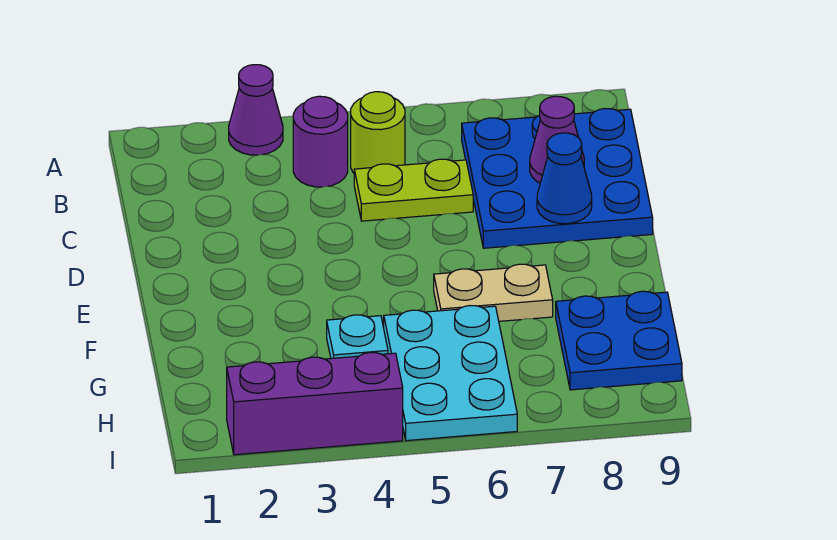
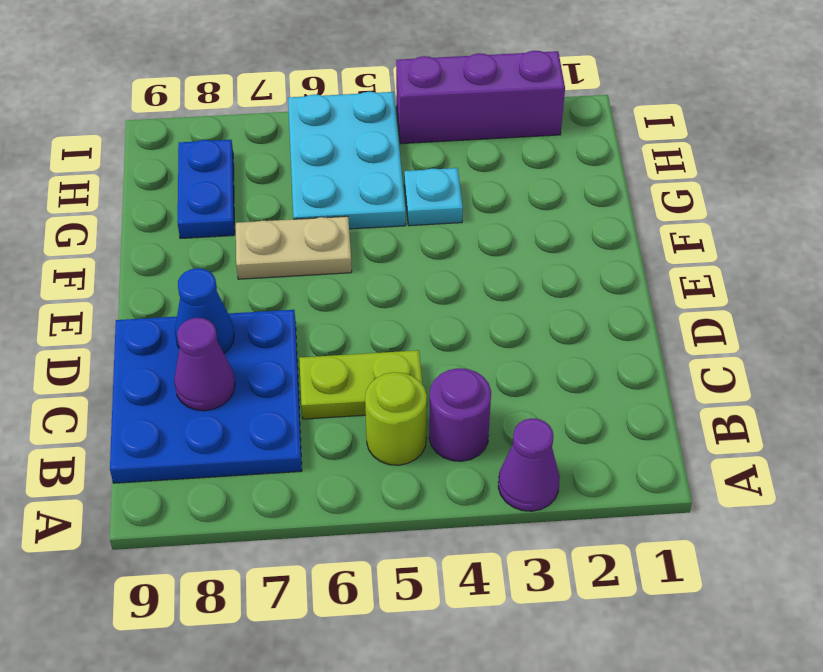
blue 2x2 plate [556,291,682,390] -> blue 1x2 plate [178,140,235,238]

